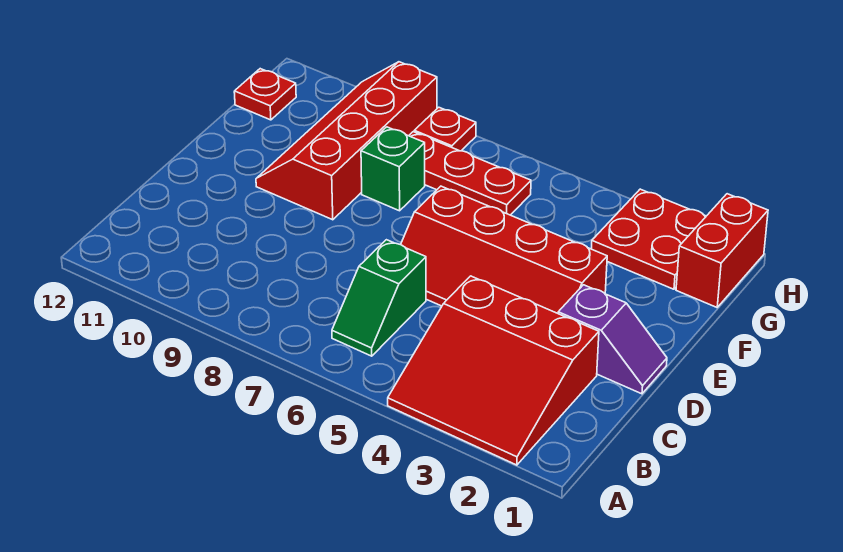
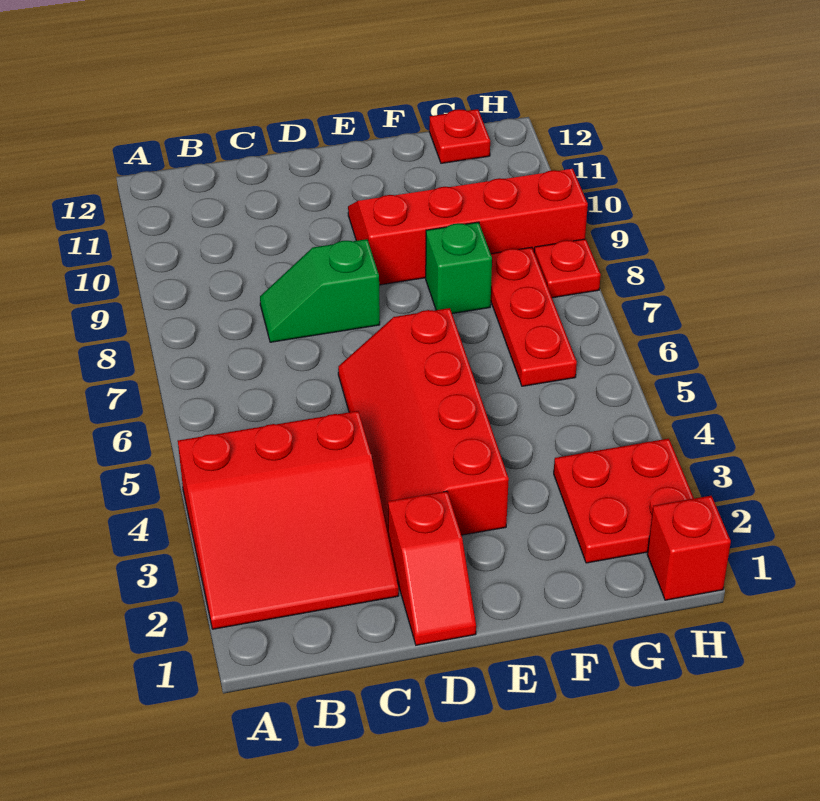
red 3x3 slope [388,276,599,465] -> red 3x3 slope turned to [178,411,399,629]
green 1x2 slope [332,240,426,356] -> green 1x2 slope moved to [260,239,380,342]
purple 1x2 slope [558,285,667,394] -> red 1x2 slope [388,491,476,645]
red 1x2 brick [676,194,768,307] -> red 1x1 brick [647,496,731,600]

